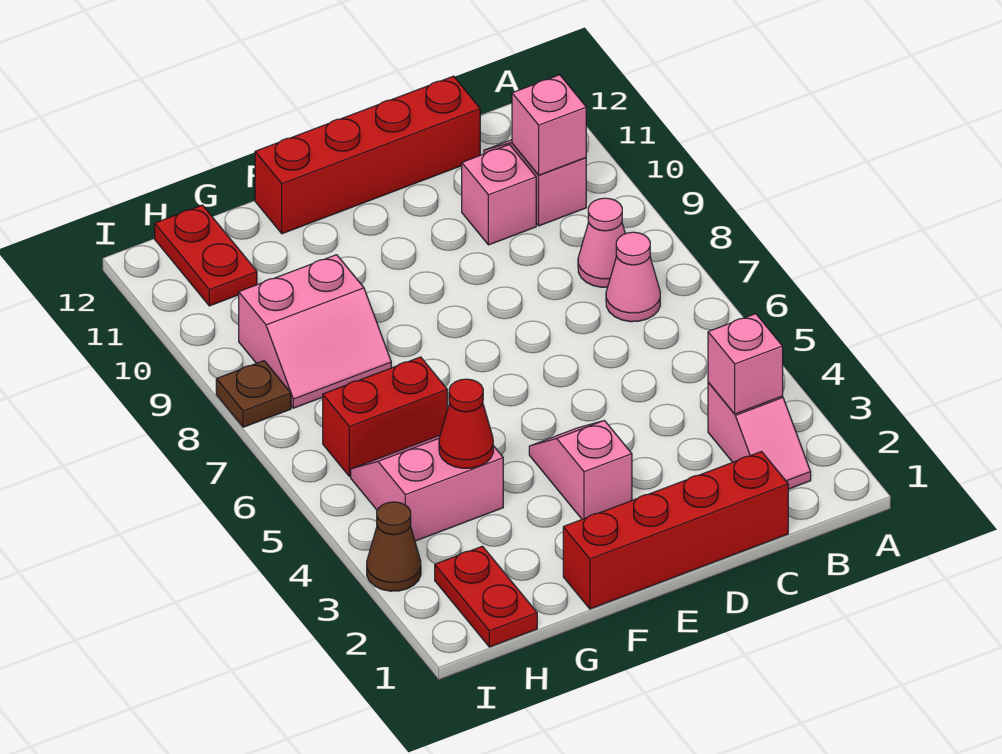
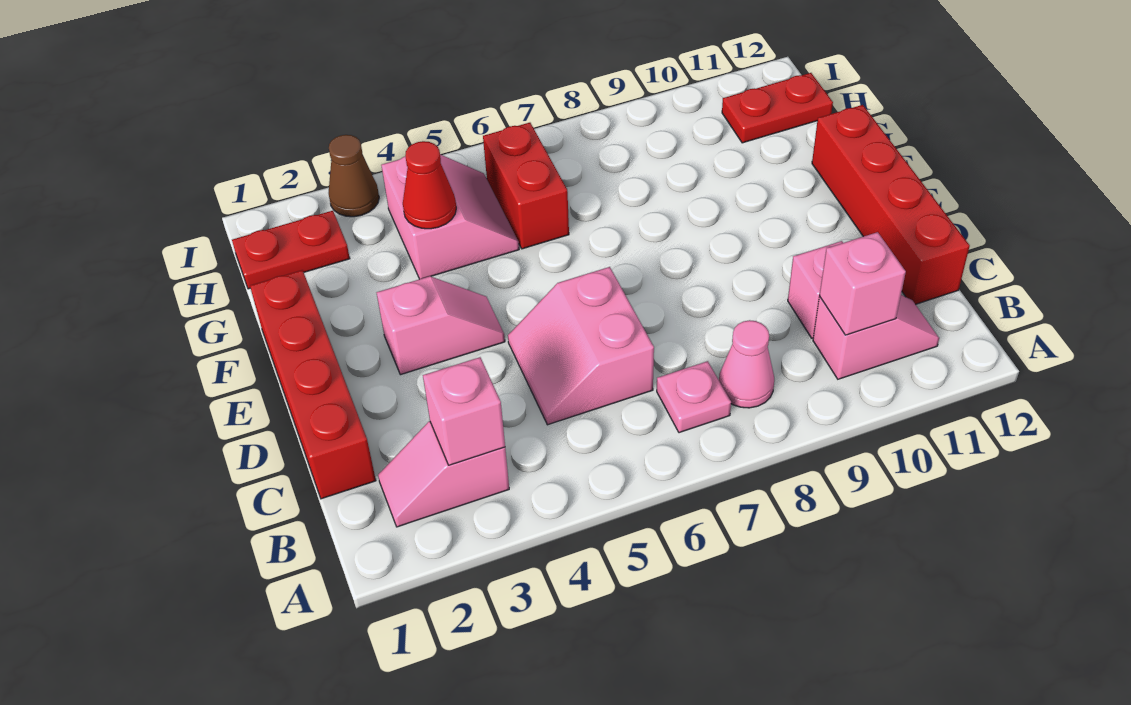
pink 1x1 cone [606,232,660,322] -> pink 1x1 plate [657,361,731,433]
pink 2x2 slope [239,255,391,408] -> pink 2x2 slope moved to [508,267,654,425]
brown 1x1 plate [216,361,291,427] -> none

